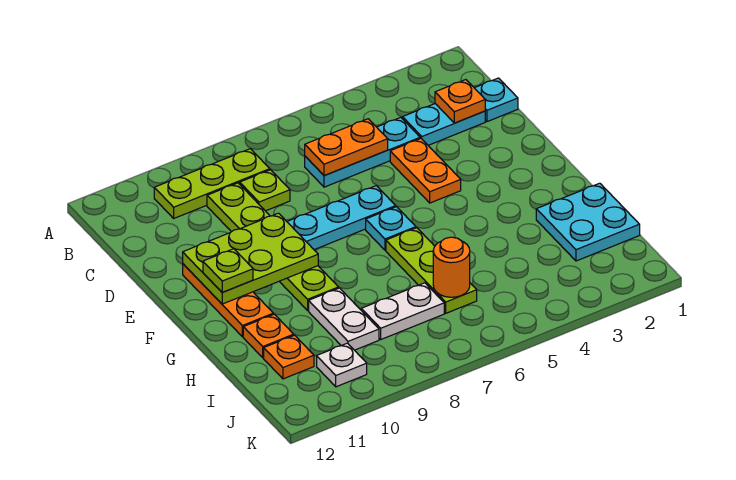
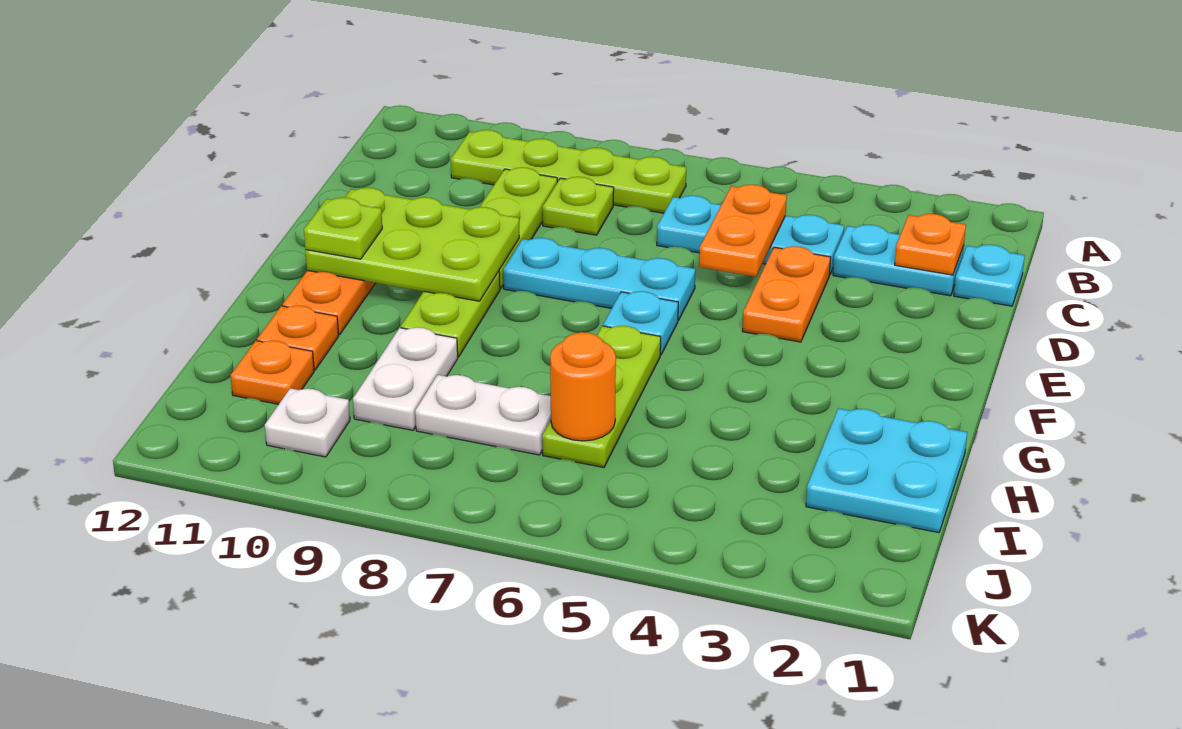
lime 1x3 plate [154,149,270,218] -> lime 1x4 plate [451,130,686,213]
orange 1x2 plate [305,119,388,176] -> orange 1x2 plate turned to [699,185,787,277]

